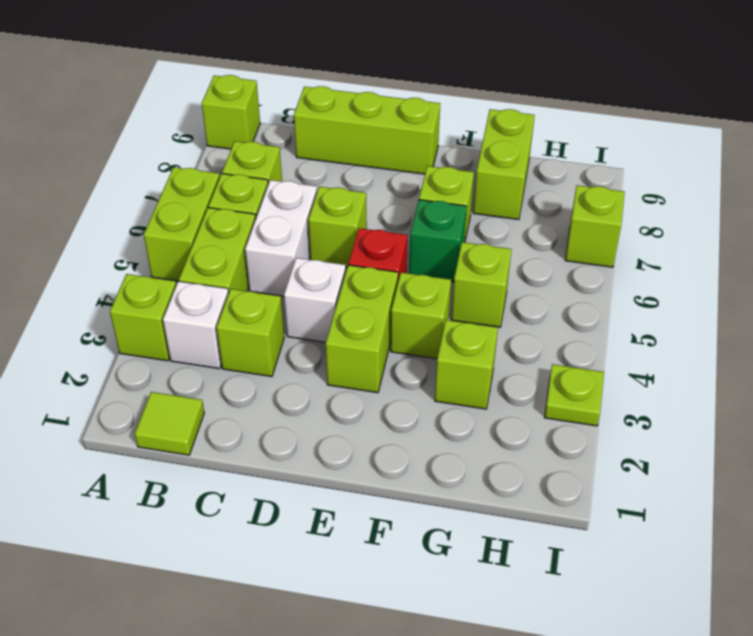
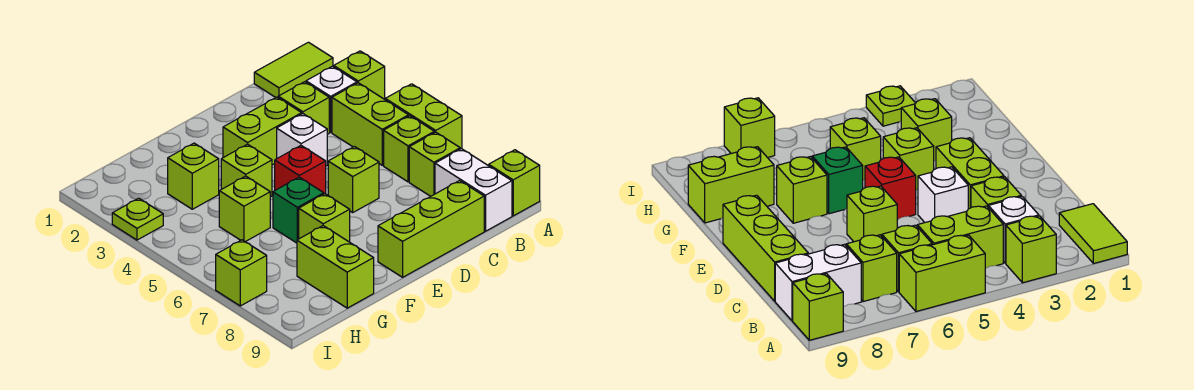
lime 1x1 tile [135,392,204,455] -> lime 1x2 tile [254,42,333,98]
white 1x2 brick [245,180,317,296] -> white 1x2 brick moved to [435,149,512,231]
lime 1x2 brick [326,265,398,393] -> lime 1x2 brick turned to [223,97,302,165]

